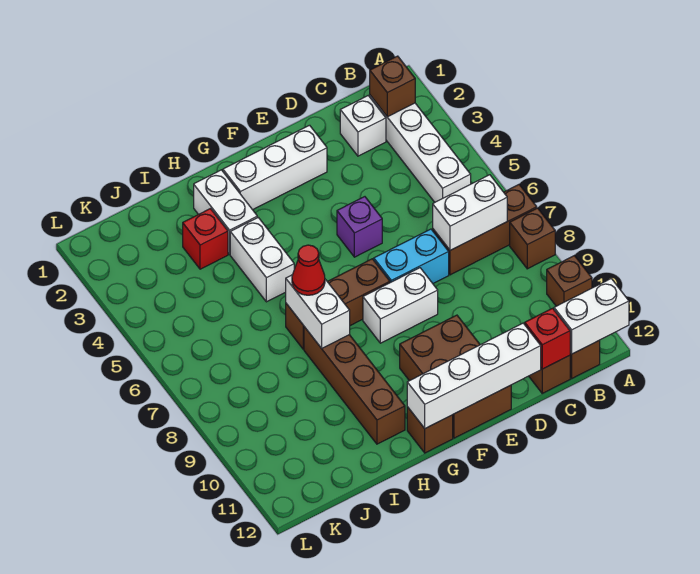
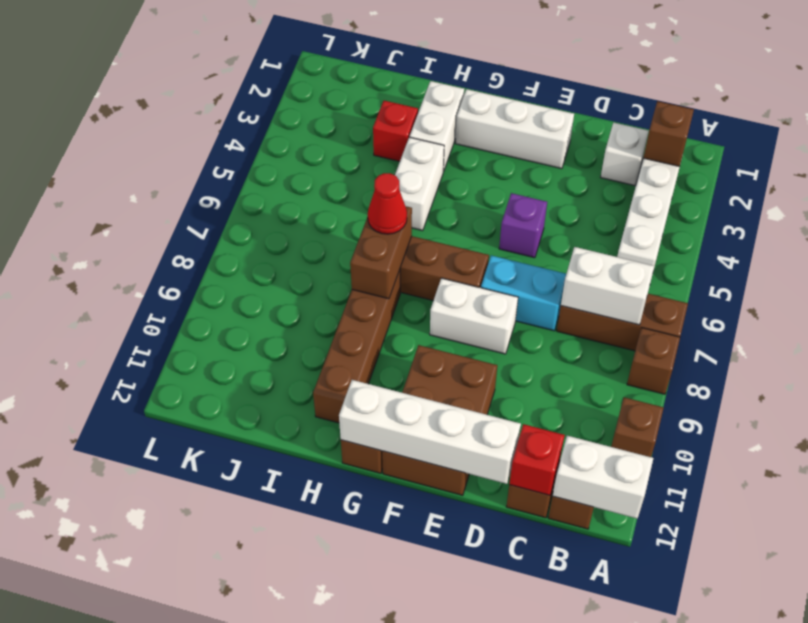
white 1x2 brick [286,275,350,348] -> brown 1x2 brick [350,206,412,299]

